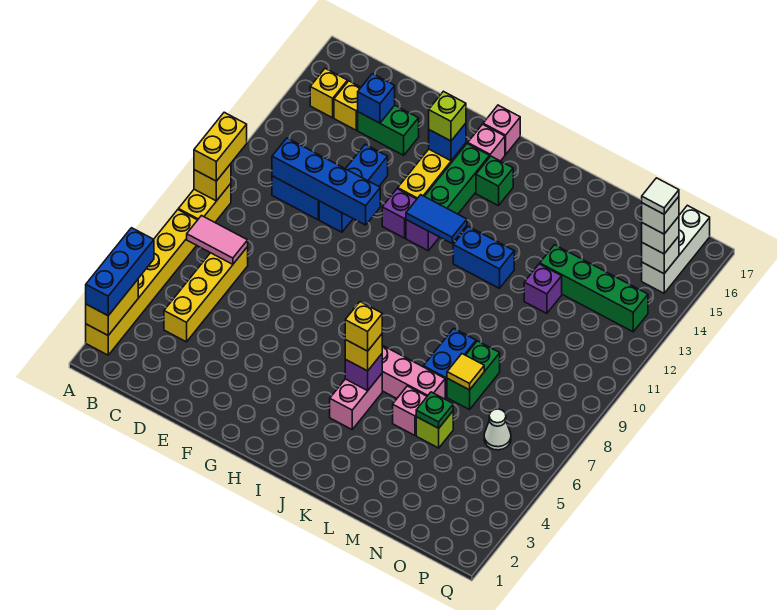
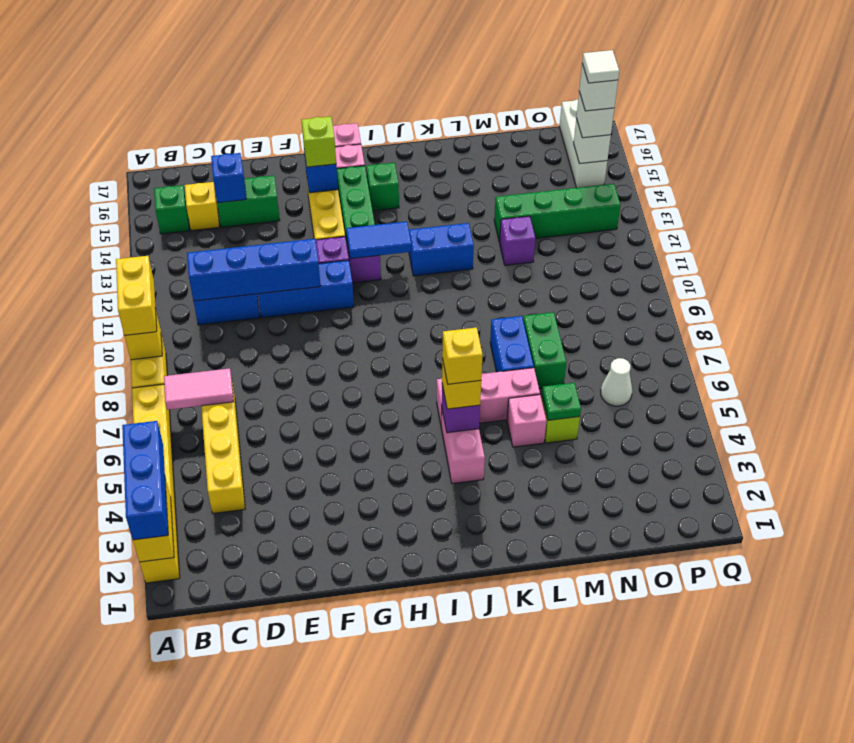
yellow 1x1 brick [310,68,347,118] -> green 1x1 brick [154,185,189,234]
blue 1x3 brick [319,144,388,232] -> blue 1x3 brick turned to [258,260,354,318]
yellow 1x1 tile [447,354,484,390] -> none

